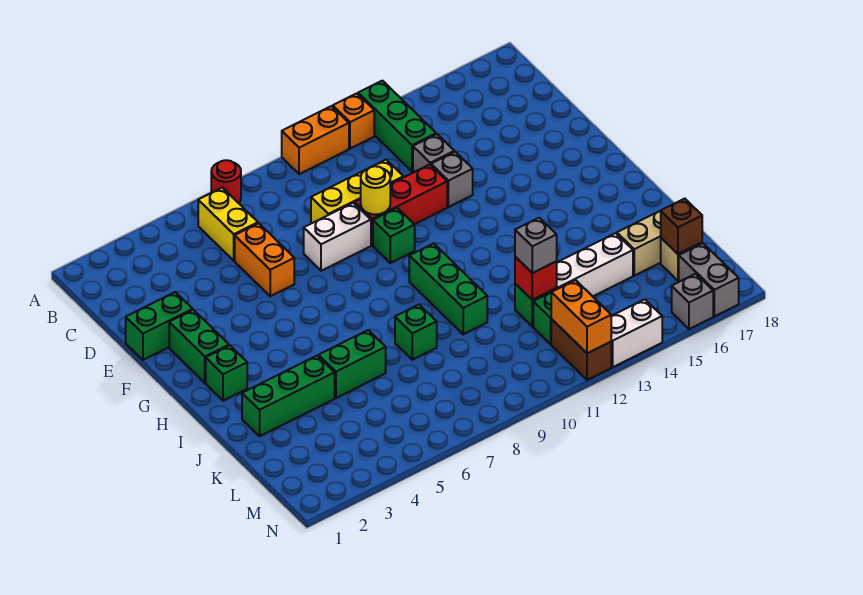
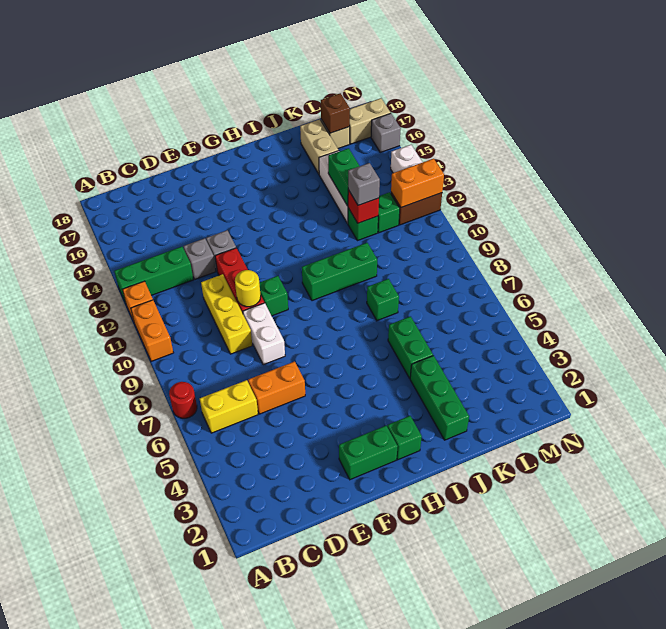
green 1x2 brick [126,292,193,360] -> green 1x2 brick moved to [328,148,359,206]
grey 1x2 brick [679,243,739,316] -> tan 1x2 brick [350,98,390,144]

